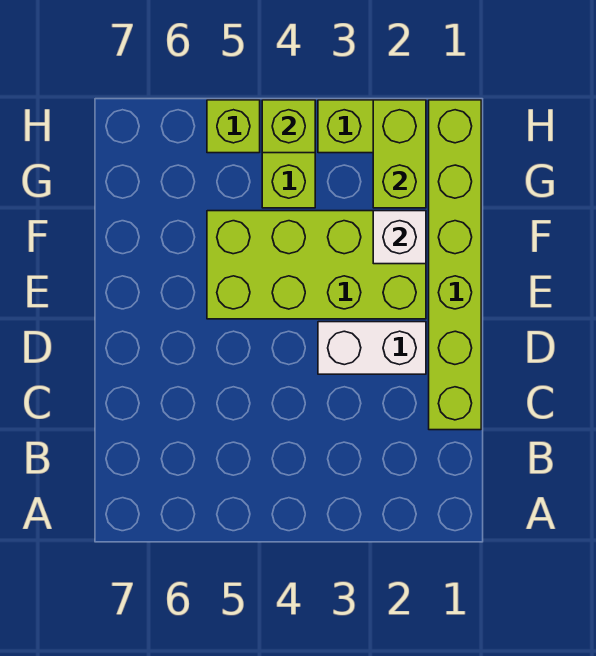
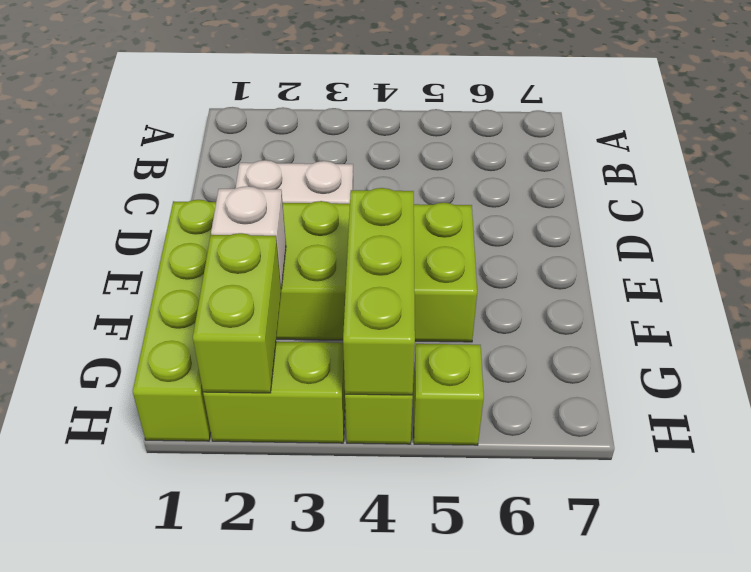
lime 1x6 brick [429,100,481,430] -> lime 1x4 brick [133,200,216,441]
lime 1x1 brick [262,100,315,153] -> lime 1x3 brick [343,188,415,395]

